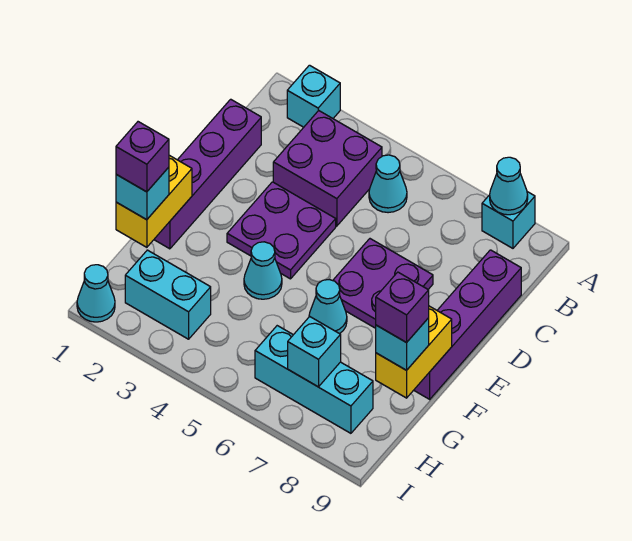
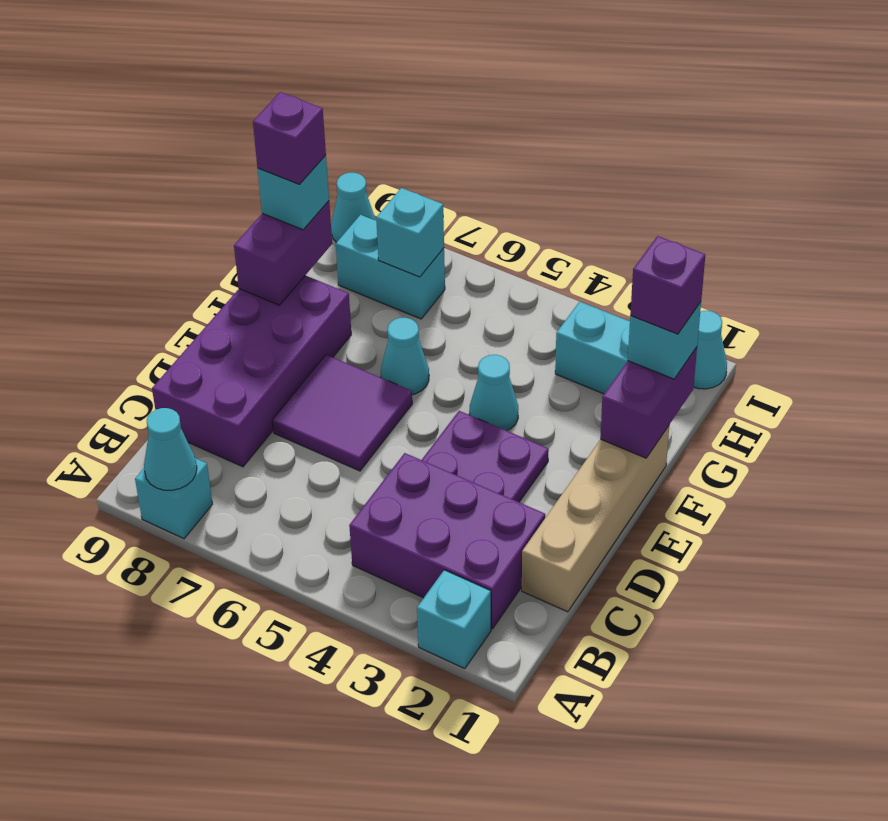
purple 2x2 brick [273,111,382,226] -> purple 2x3 brick [349,453,545,629]
cyan 1x1 cone [369,155,407,213] -> cyan 1x1 cone moved to [331,173,376,242]
purple 1x4 brick [154,99,261,249] -> tan 1x4 brick [522,426,669,612]
purple 1x4 brick [414,250,521,399] -> purple 2x4 brick [152,275,351,467]
purple 2x2 plate [333,239,433,328] -> purple 2x2 tile [272,355,412,471]
yellow 1x2 brick [116,155,192,247] -> purple 1x2 brick [600,347,697,458]
yellow 1x2 brick [376,306,452,398] -> purple 1x2 brick [234,201,332,305]
cyan 1x3 brick [255,326,373,433] -> cyan 1x2 brick [336,215,445,319]

